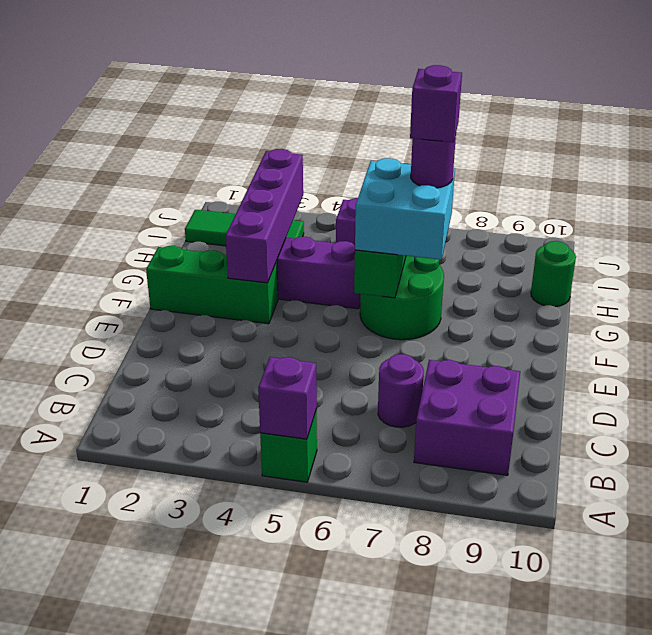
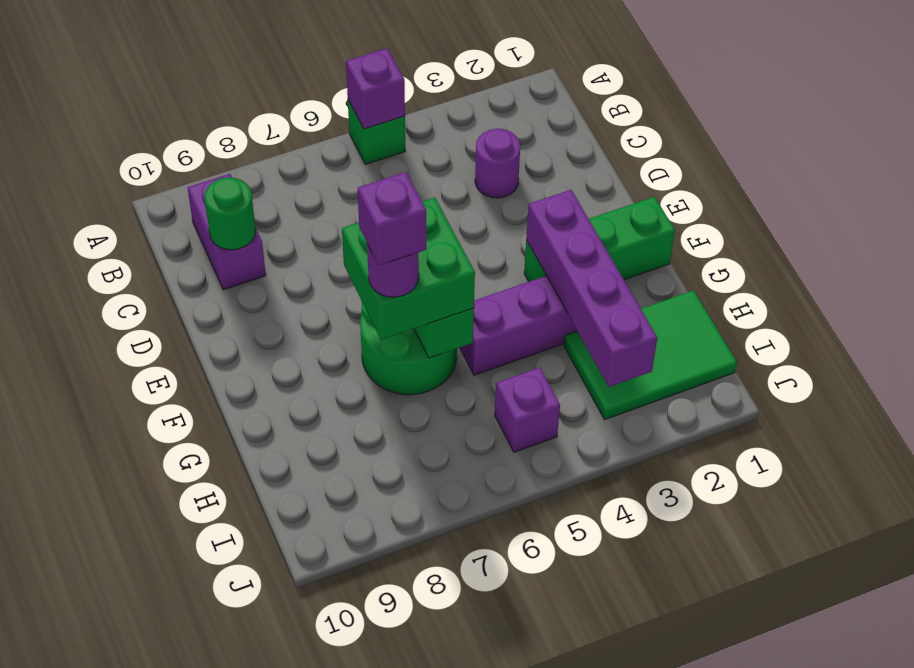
purple 2x2 brick [414,360,520,475] -> purple 1x2 brick [187,174,266,290]
purple 1x1 round brick [378,354,424,427] -> purple 1x1 round brick moved to [475,129,520,198]
cyan 2x2 brick [355,158,455,260] -> green 2x2 brick [342,198,475,340]
green 1x1 round brick [531,241,576,307] -> green 1x1 round brick moved to [204,177,256,250]
green 1x3 tile [185,210,304,246] -> green 2x3 tile [564,290,737,419]

